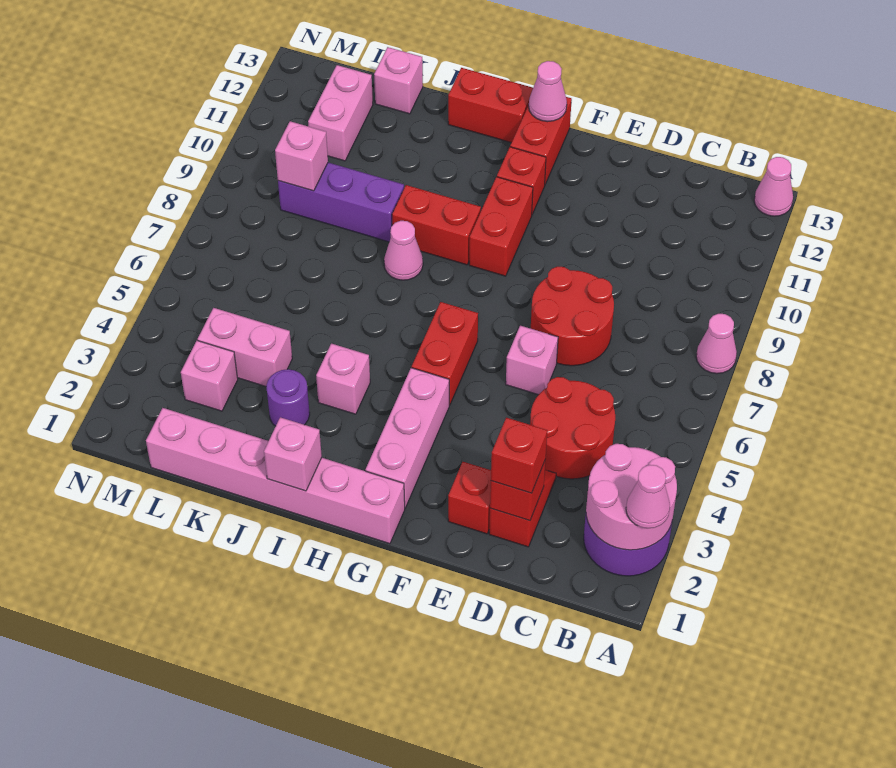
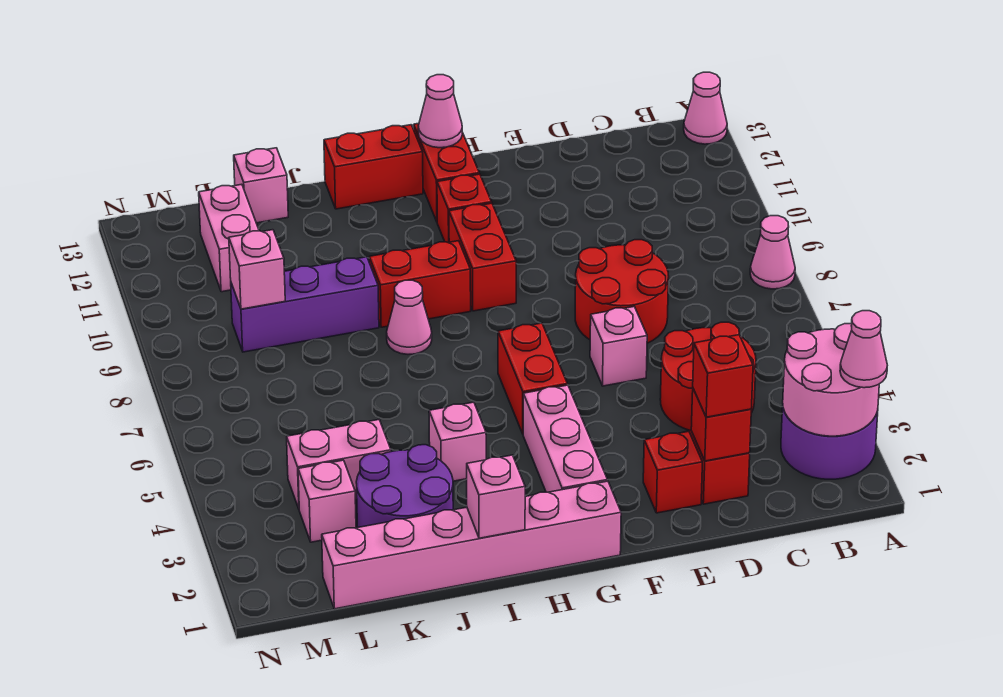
purple 1x1 round brick [266,369,310,426] -> purple 2x2 round brick [356,445,453,528]

